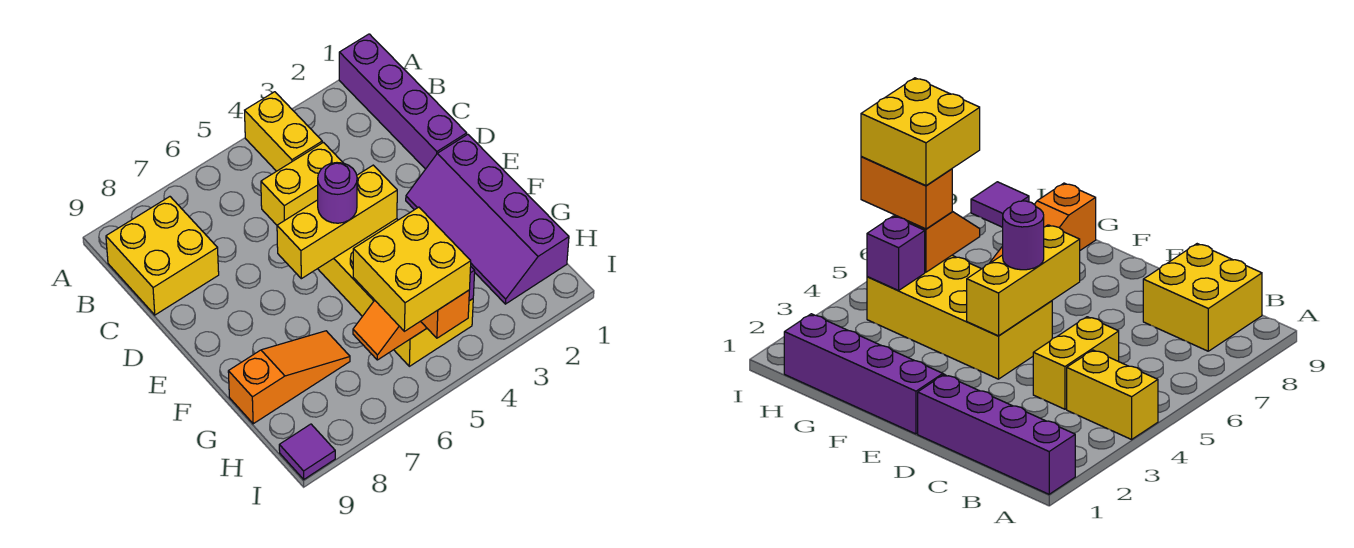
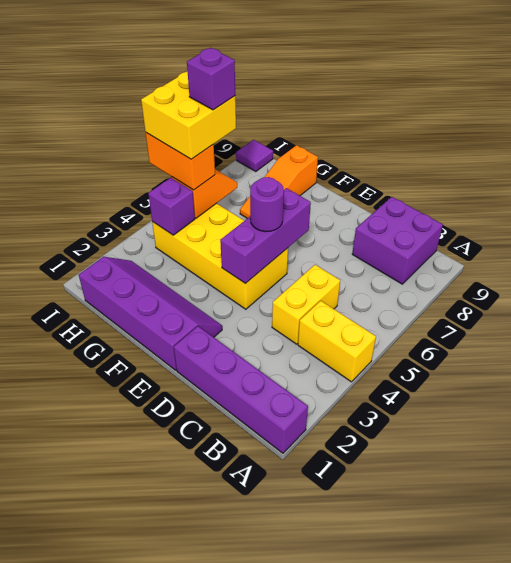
yellow 2x2 brick [106,197,219,315] -> purple 2x2 brick [352,197,443,284]
yellow 1x3 brick [277,165,397,279] -> purple 1x3 brick [220,188,311,284]
none -> purple 1x1 brick [187,48,235,110]

